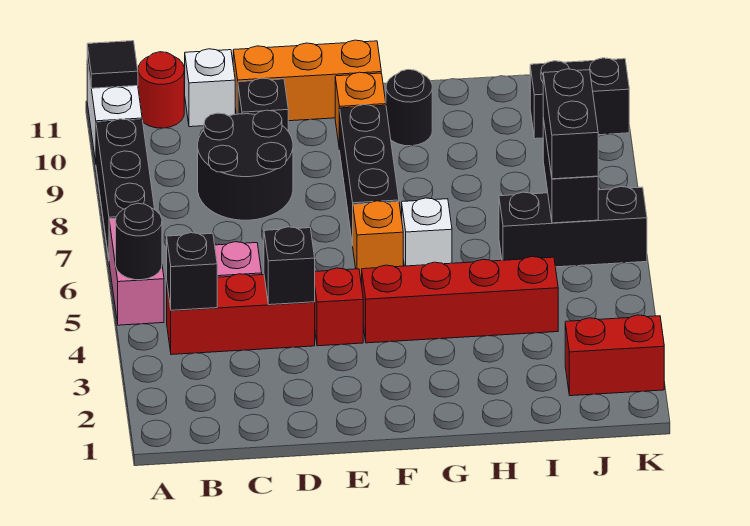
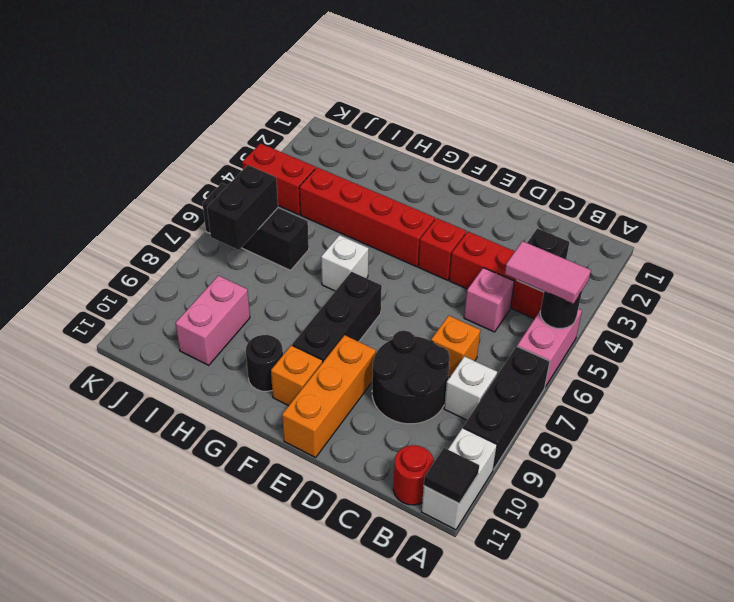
none -> pink 1x2 tile [505,241,591,304]
white 1x1 brick [184,49,235,127] -> white 1x1 brick moved to [444,356,497,420]
black 1x1 brick [264,227,315,305] -> none
black 1x1 brick [238,78,288,131] -> none
orange 1x3 brick [233,40,381,121] -> orange 1x3 brick turned to [282,335,376,458]
orange 1x1 brick [353,201,403,278] -> orange 1x1 brick moved to [431,316,481,377]
none -> pink 1x2 brick [175,276,250,365]
red 1x2 brick [565,315,664,396] -> red 1x2 brick moved to [242,143,316,215]
black 1x2 brick [543,69,598,179] -> none
black 1x2 brick [530,58,629,139] -> none

